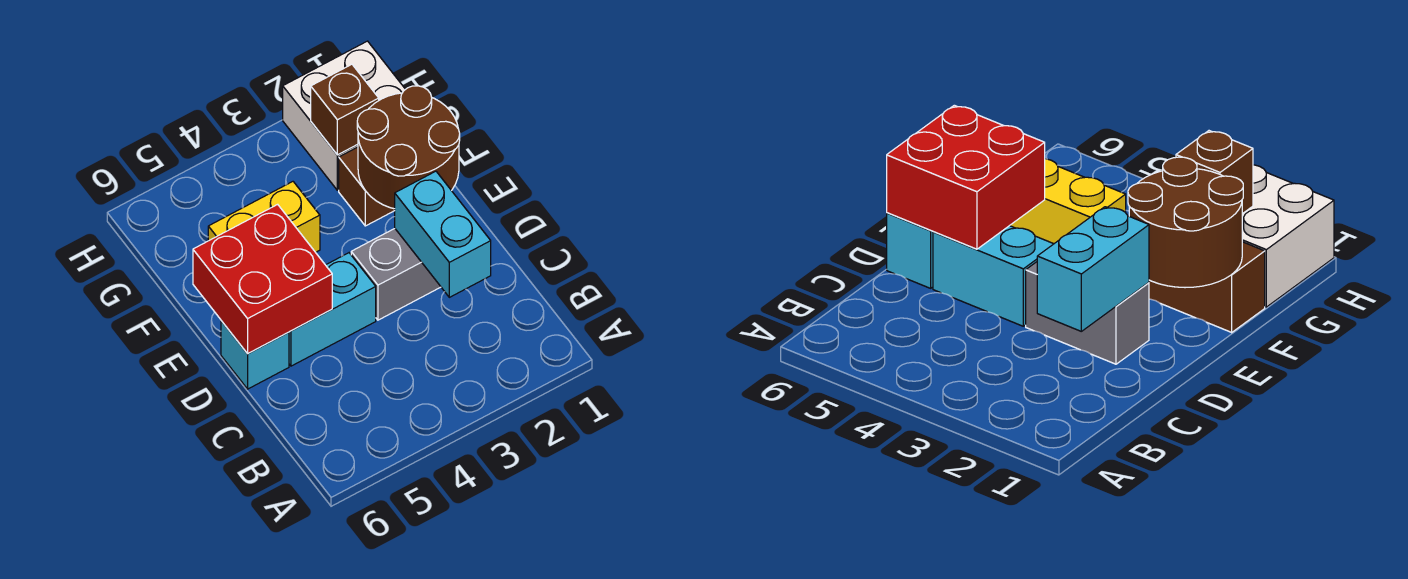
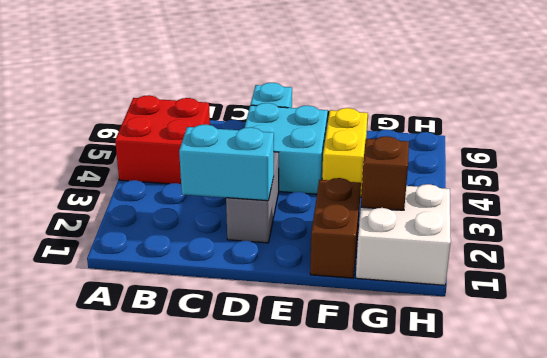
cyan 1x2 brick [289,253,376,366] -> cyan 2x2 brick [244,103,328,194]
red 2x2 brick [193,204,332,354] -> red 2x2 brick moved to [115,95,210,184]
brown 2x2 round brick [357,86,460,209] -> none

